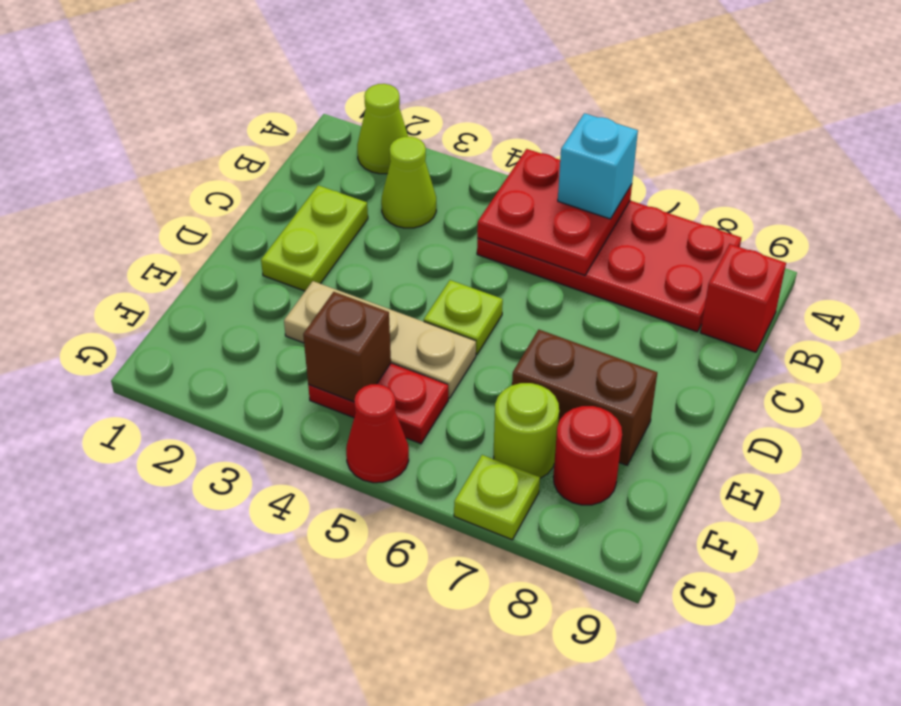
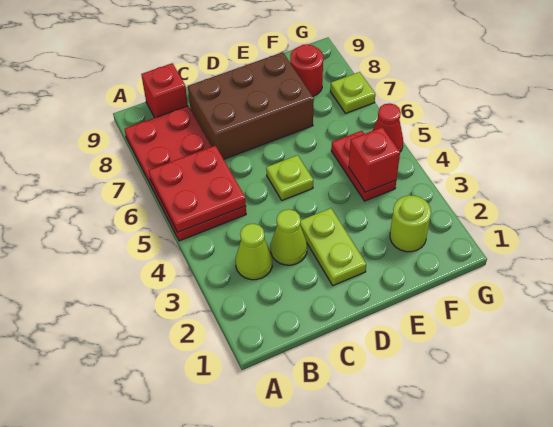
lime 1x1 cone [357,84,408,174] -> lime 1x1 cone moved to [271,209,307,265]
cyan 1x1 brick [558,113,638,219] -> none
lime 1x2 plate [261,185,368,291] -> lime 1x2 plate turned to [300,208,366,286]
tan 1x3 plate [284,281,476,398] -> none
brown 1x2 brick [512,330,657,465] -> brown 2x3 brick [188,52,314,159]
brown 1x1 brick [303,292,391,402] -> red 1x1 brick [349,127,400,192]
lime 1x1 round brick [494,383,559,478] -> lime 1x1 round brick moved to [390,195,431,252]

